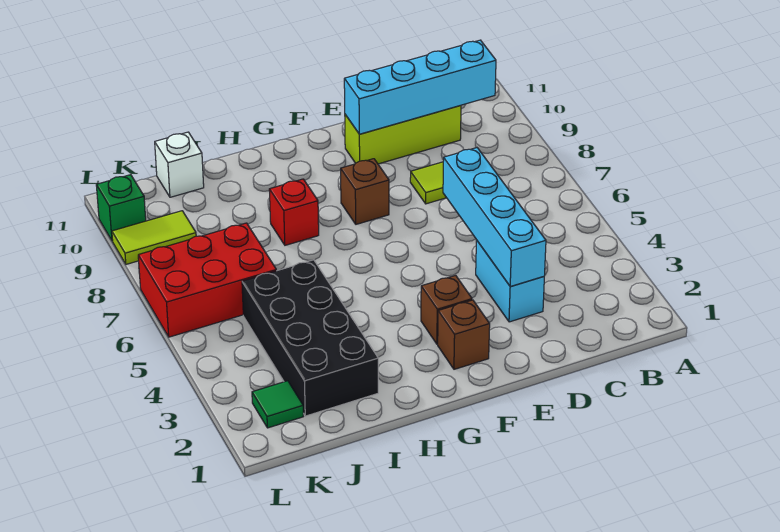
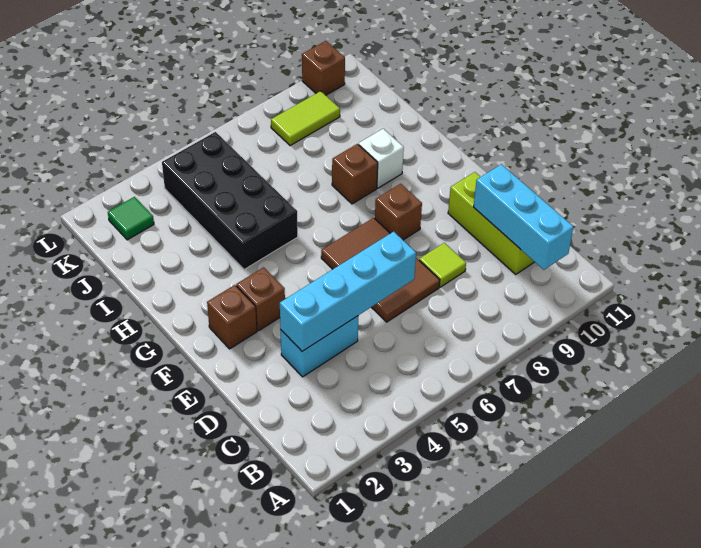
cyan 1x4 brick [344,40,496,134] -> cyan 1x3 brick [474,164,573,270]
none -> brown 2x3 tile [321,218,440,322]
red 1x1 brick [269,179,319,245] -> brown 1x1 brick [332,144,378,204]
black 2x4 brick [242,260,378,416] -> black 2x4 brick turned to [162,132,298,270]
red 2x3 brick [138,223,276,337] -> none
white 1x1 brick [155,132,204,197] -> white 1x1 brick moved to [358,129,404,188]
lime 1x2 tile [112,211,196,264] -> lime 1x2 tile turned to [271,91,340,146]
green 1x1 brick [96,175,146,241] -> brown 1x1 brick [302,41,345,95]

